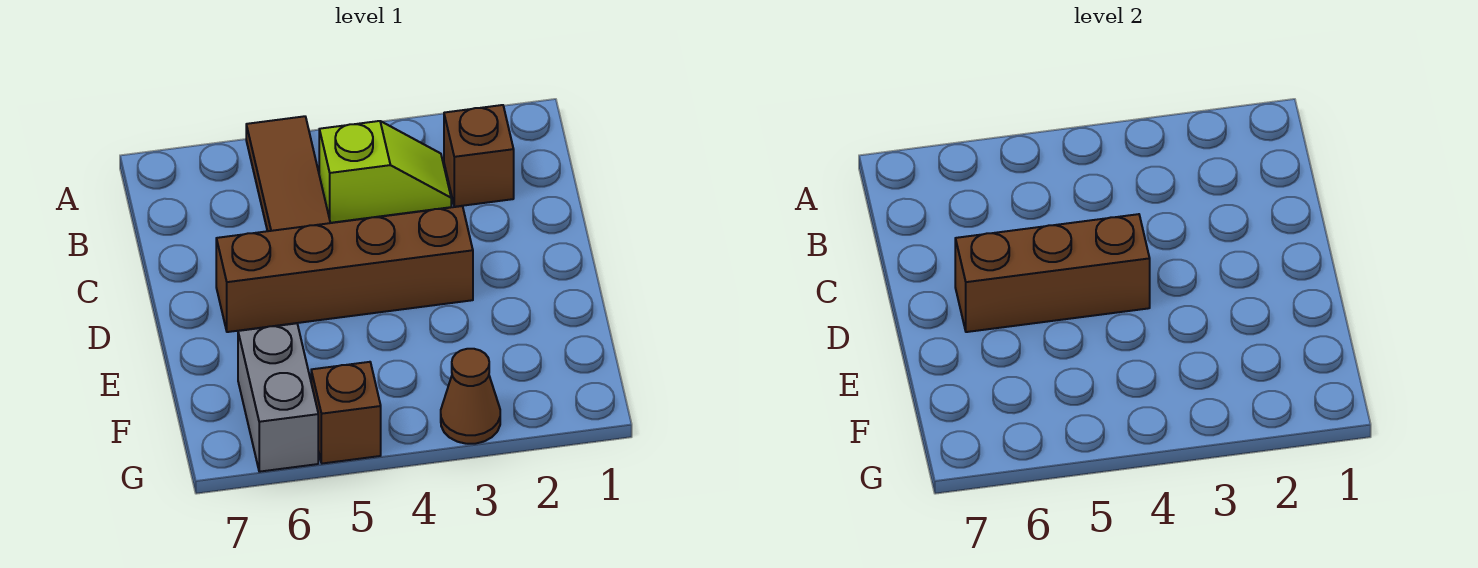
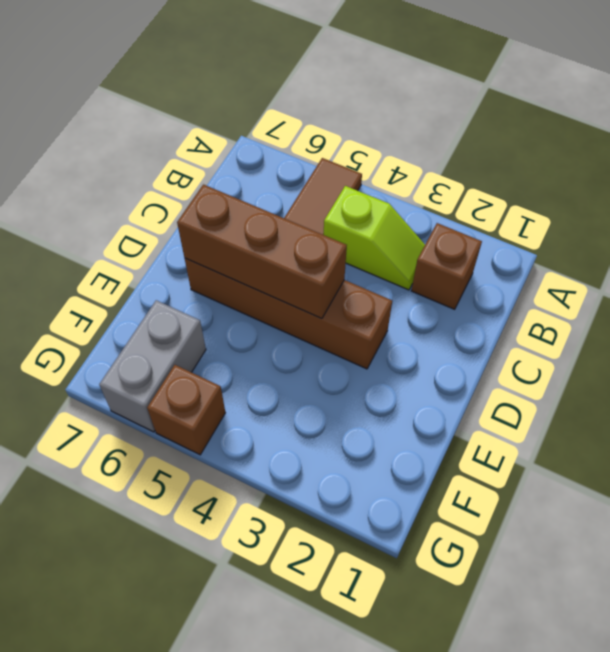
brown 1x1 cone [441,349,500,444] -> none

